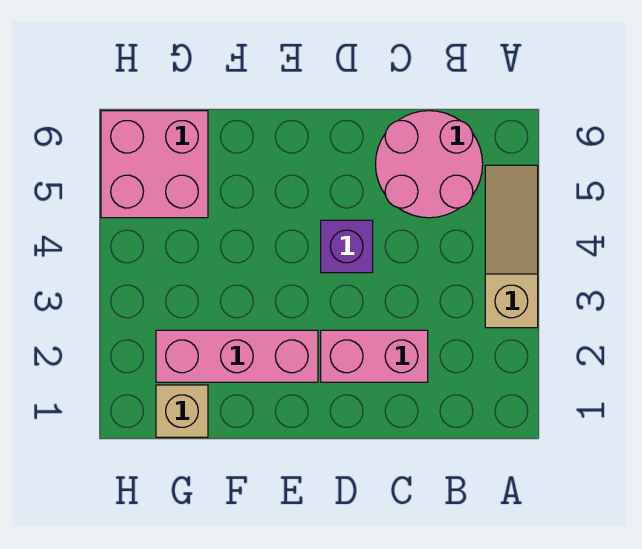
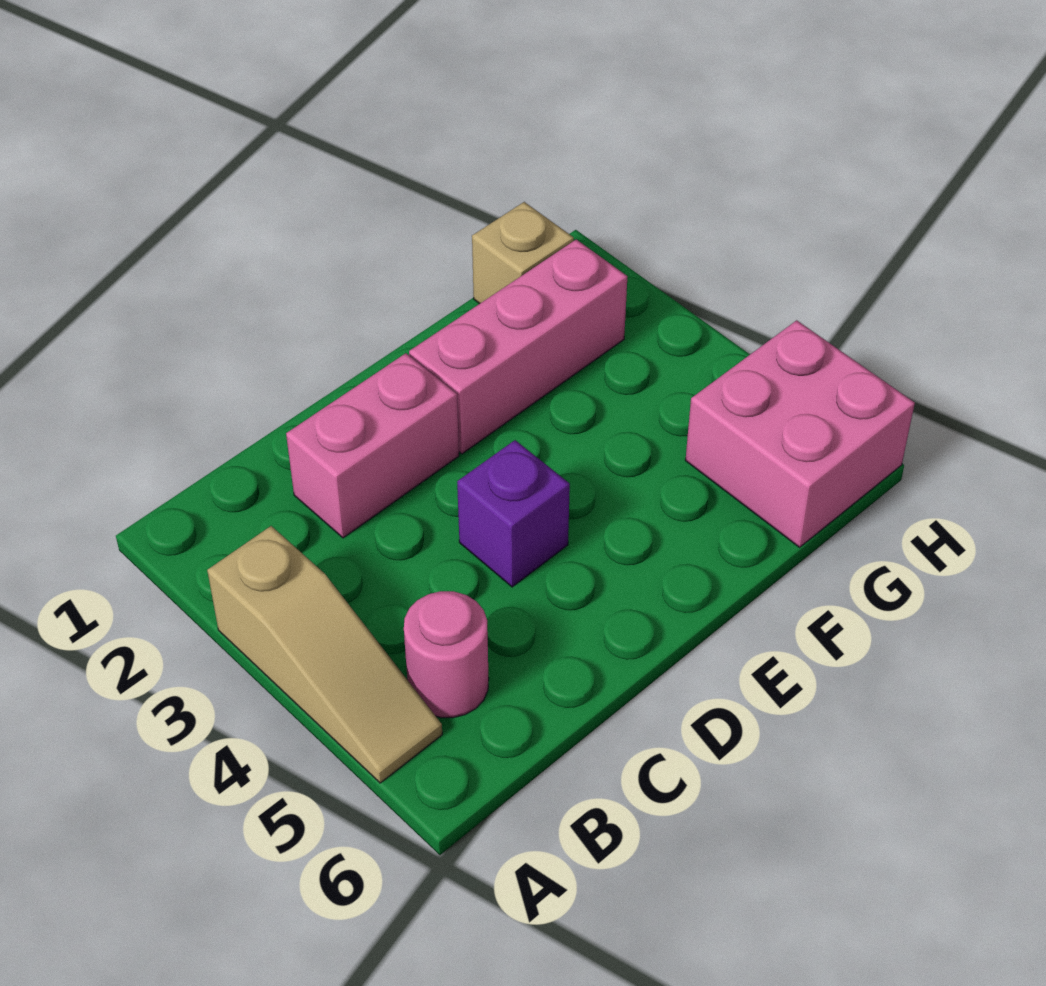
pink 2x2 round brick [375,111,483,218] -> pink 1x1 round brick [404,591,489,718]

